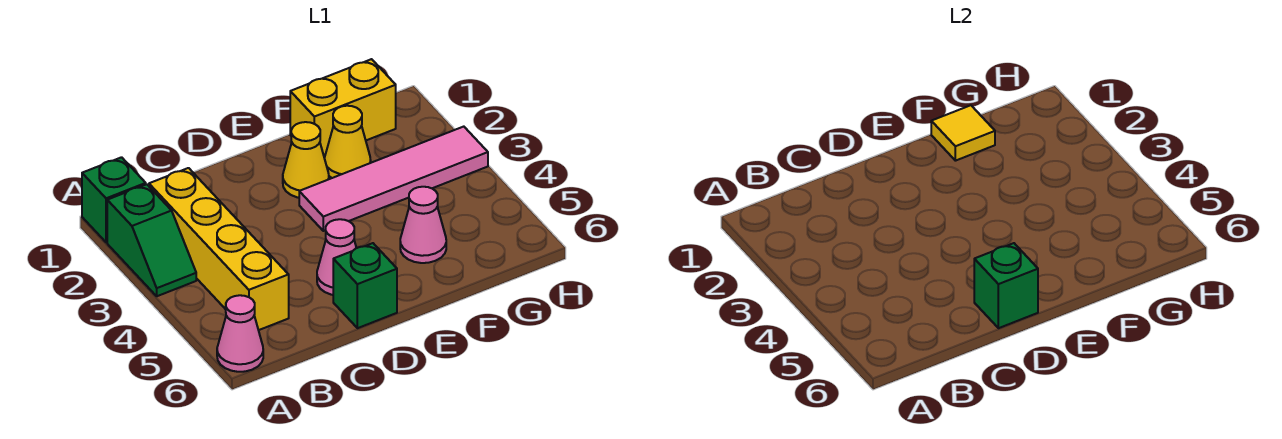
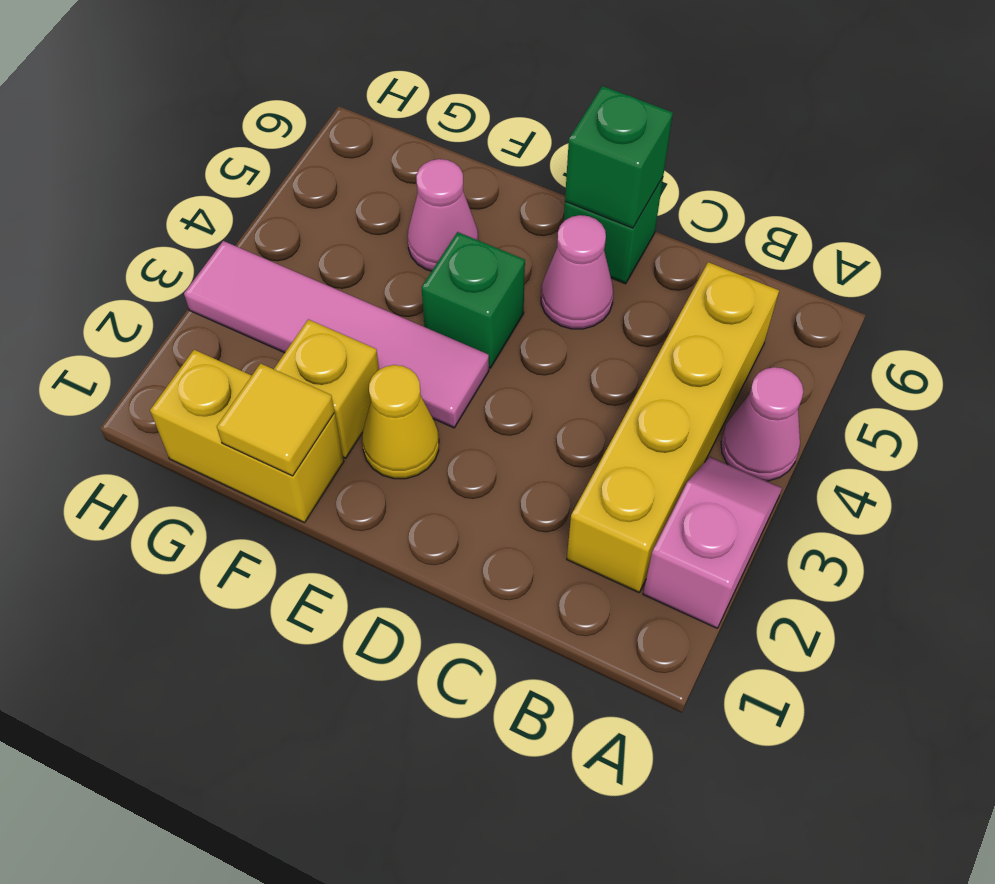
green 1x1 brick [82,157,146,242] -> green 1x1 brick moved to [422,232,525,368]
green 1x2 slope [107,184,196,296] -> pink 1x2 slope [643,457,782,628]
pink 1x1 cone [217,295,263,372] -> pink 1x1 cone moved to [721,367,803,481]
yellow 1x1 cone [324,106,371,178] -> yellow 1x1 brick [274,319,379,458]

